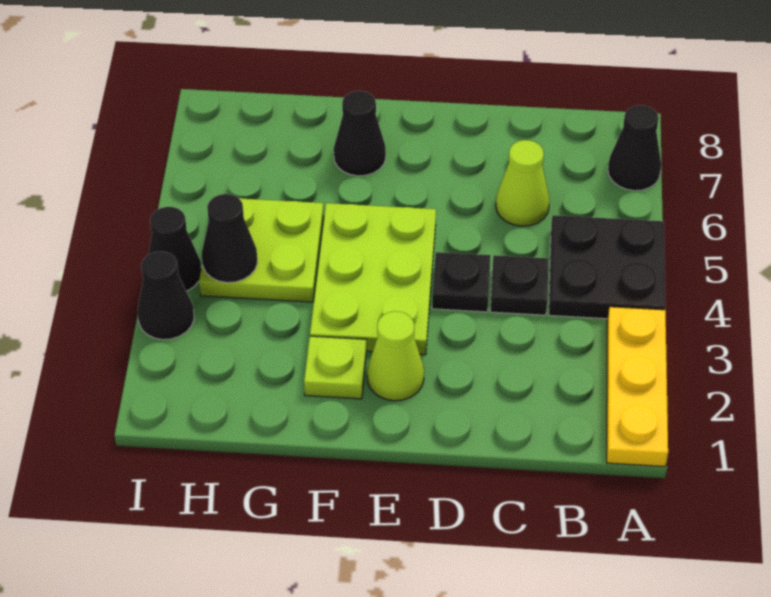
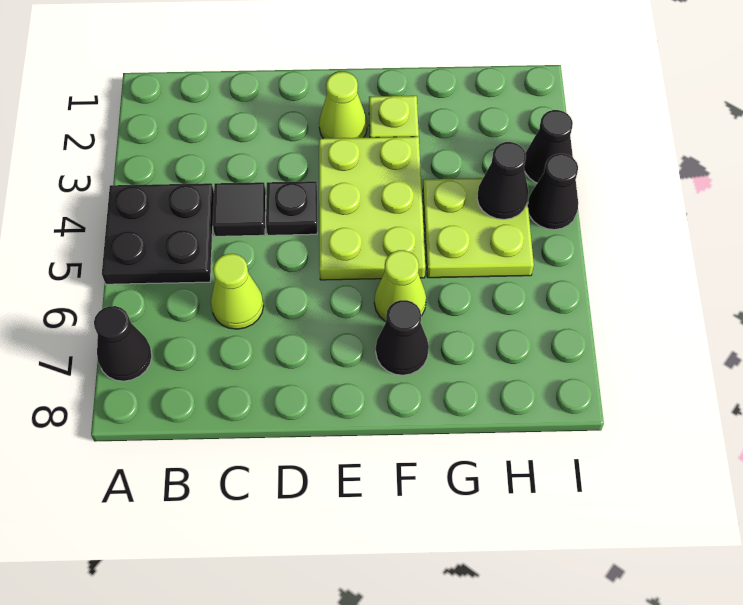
yellow 1x3 plate [607,307,668,467] -> none
black 1x1 plate [490,255,548,315] -> black 1x1 tile [213,182,266,236]
none -> lime 1x1 cone [374,250,426,322]

